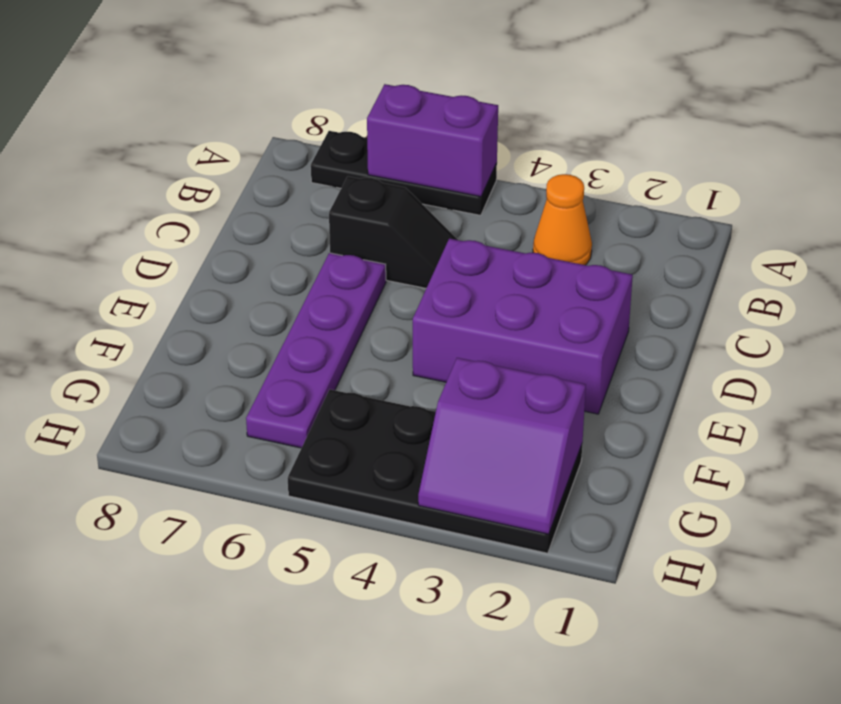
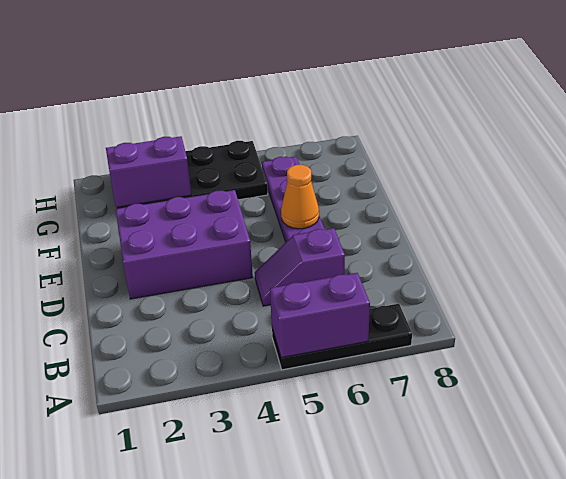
orange 1x1 cone [533,174,592,265] -> orange 1x1 cone moved to [281,165,319,229]
black 1x2 slope [329,176,458,288] -> purple 1x2 slope [255,228,345,306]

